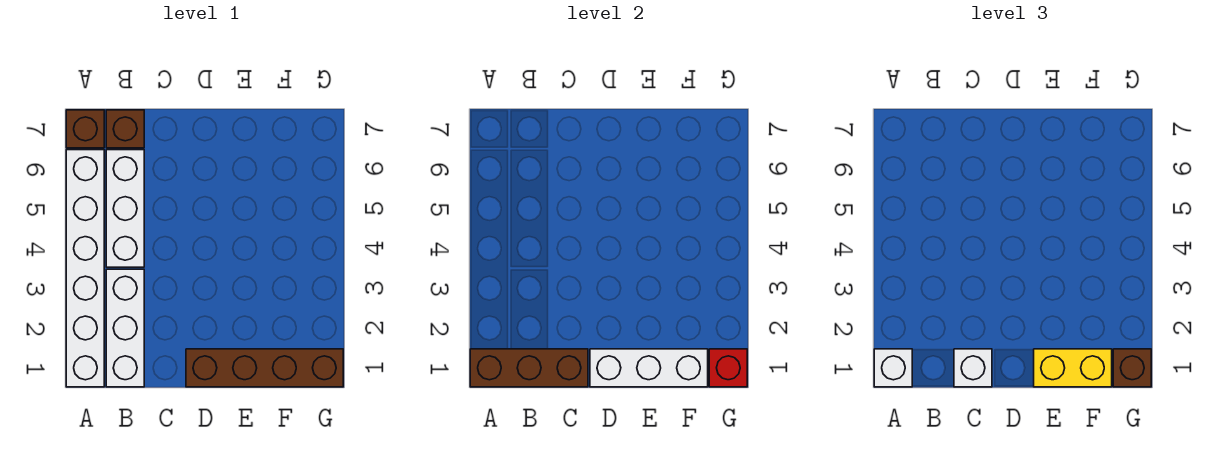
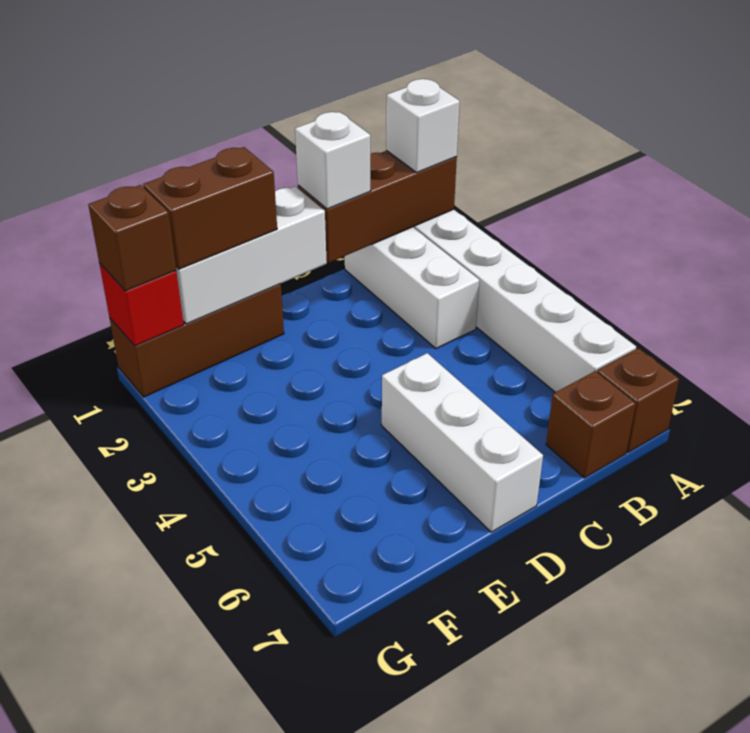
white 1x3 brick [106,150,144,267] -> white 1x3 brick moved to [382,353,543,532]
brown 1x4 brick [186,349,343,387] -> brown 1x3 brick [110,284,284,397]
yellow 1x2 brick [1034,349,1112,387] -> brown 1x2 brick [143,147,277,269]

